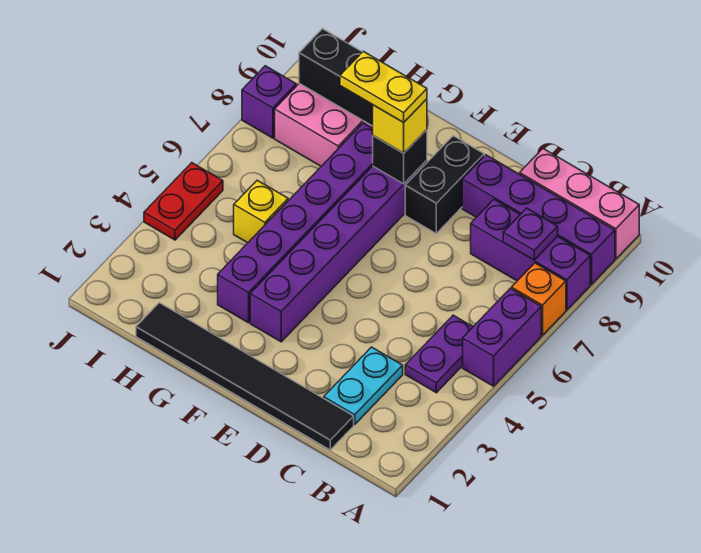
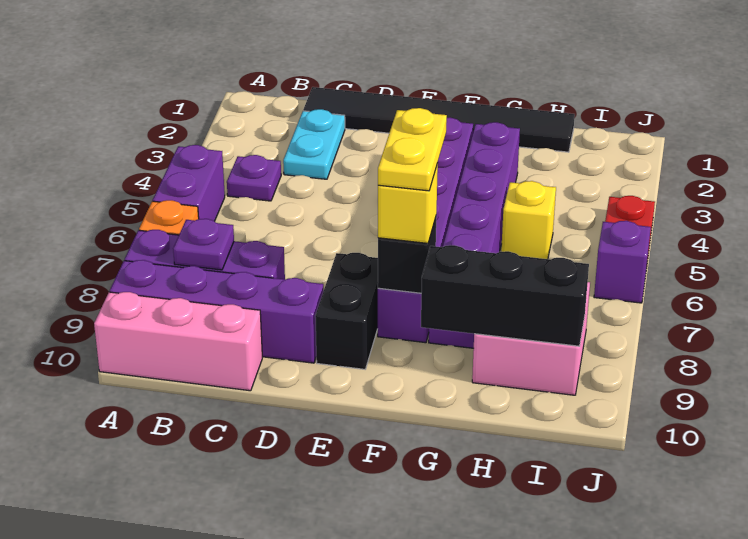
purple 1x2 plate [405,315,473,393] -> purple 1x1 plate [227,155,281,201]
yellow 1x2 plate [340,51,427,123] -> yellow 1x2 plate turned to [378,108,447,191]
purple 1x1 brick [242,66,296,138] -> purple 1x1 brick moved to [594,221,651,303]

